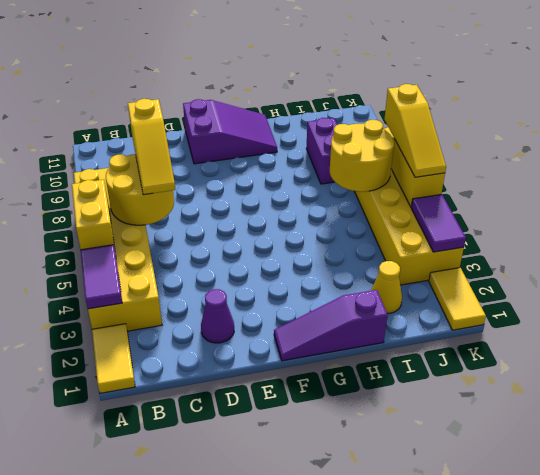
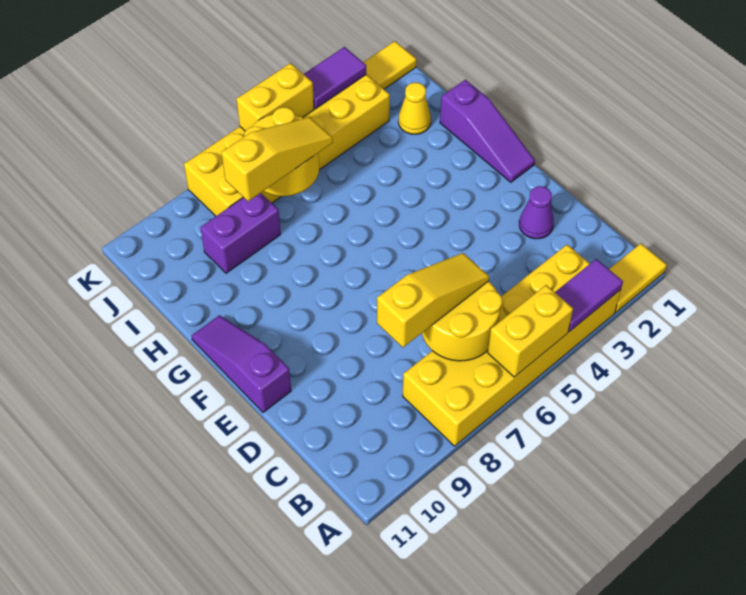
purple 2x3 slope [183,99,277,164] -> purple 1x3 slope [192,315,291,412]
yellow 1x3 slope [384,84,446,177] -> yellow 1x3 slope moved to [221,117,333,201]

